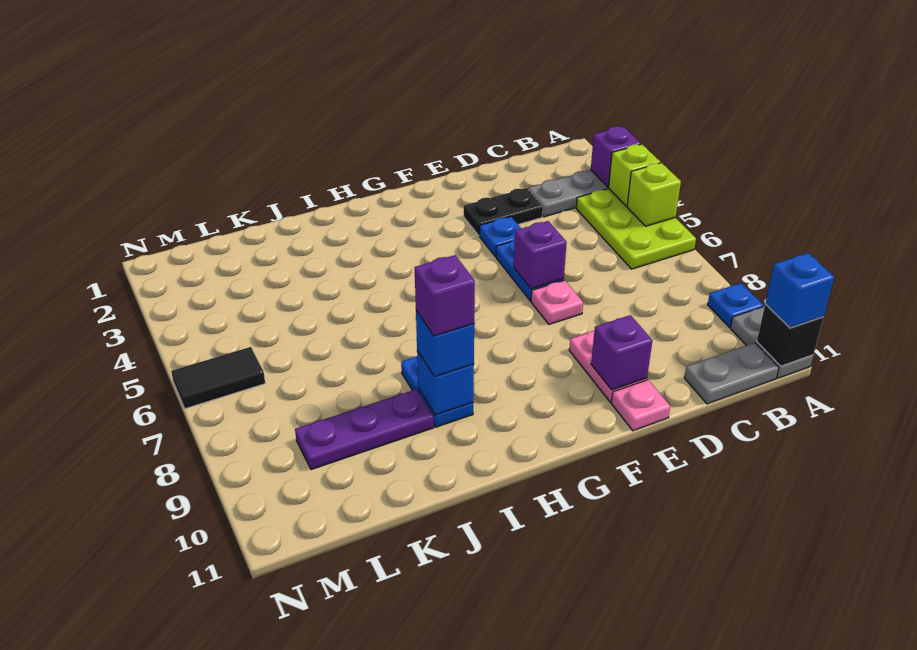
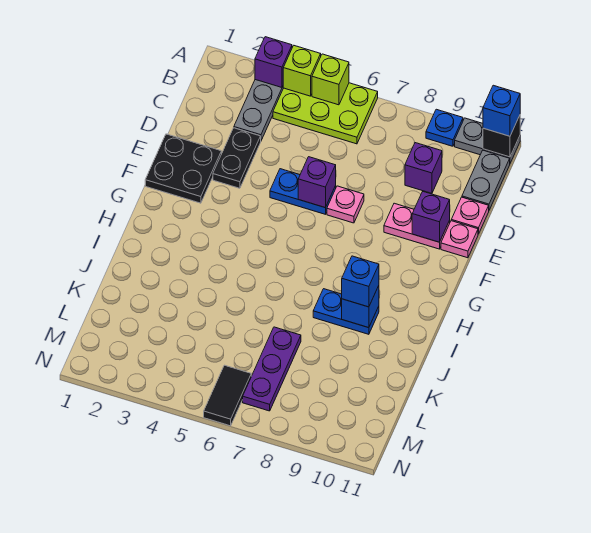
none -> pink 1x1 plate [451,197,489,234]
none -> black 2x2 plate [145,134,221,203]
blue 1x1 plate [479,217,521,257] -> none
purple 1x1 brick [415,255,475,336] -> purple 1x1 brick moved to [405,143,442,193]
purple 1x3 plate [295,389,434,470] -> purple 1x3 plate moved to [243,327,301,411]

